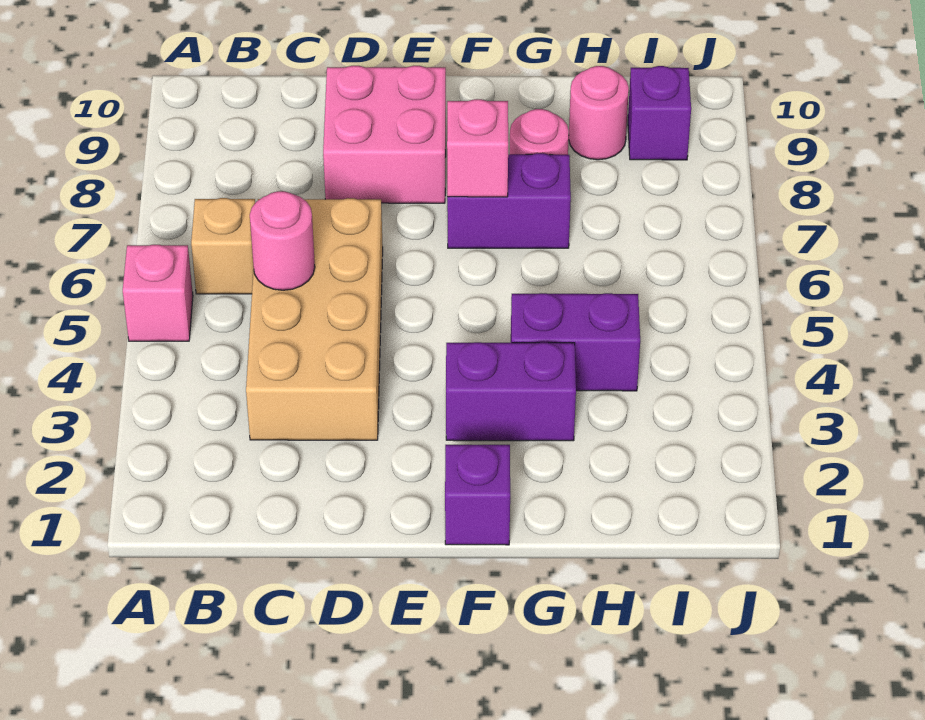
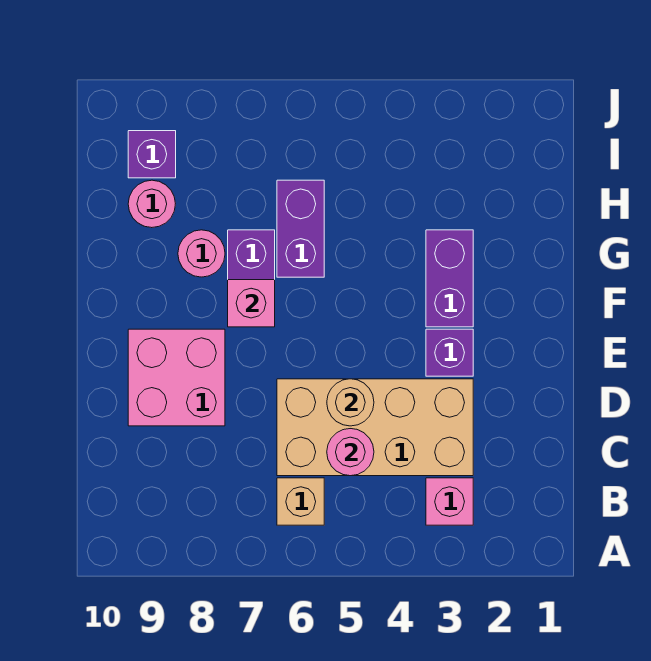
pink 1x1 brick [123,245,193,341] -> pink 1x1 brick moved to [426,478,473,525]
none -> tan 1x1 round brick [327,379,374,426]
purple 1x1 brick [445,445,510,545] -> purple 1x1 brick moved to [426,329,473,376]
purple 1x2 brick [511,293,640,391] -> purple 1x2 brick moved to [277,180,324,277]

